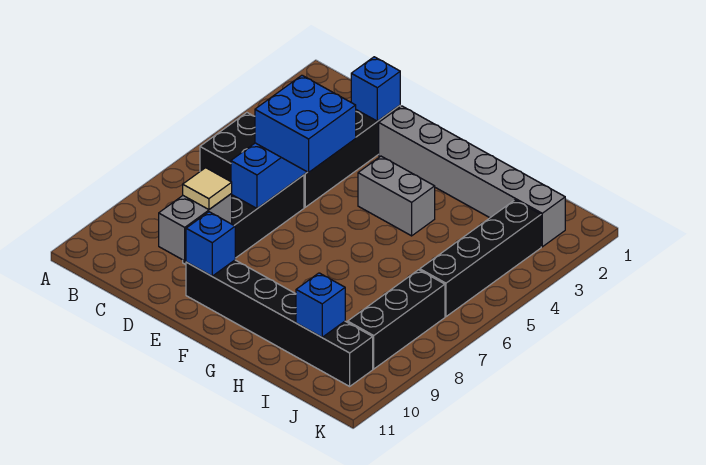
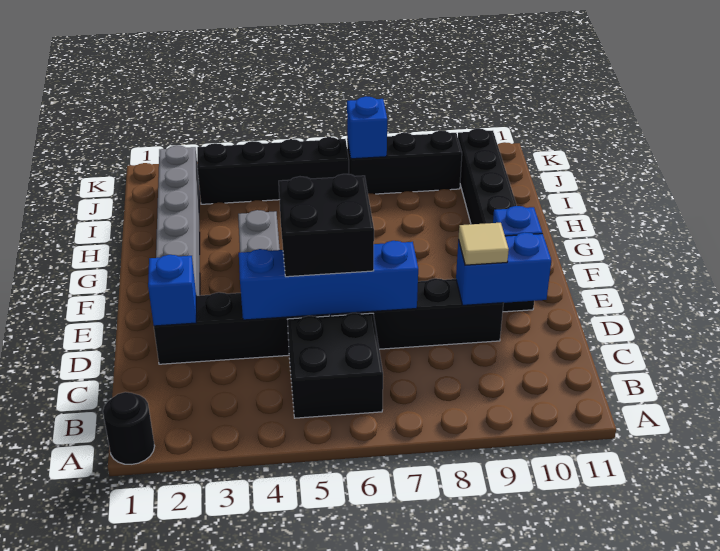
none -> black 1x1 round brick [103,392,155,464]
blue 2x2 brick [255,75,356,172] -> black 2x2 brick [279,174,374,277]
grey 1x2 brick [159,194,232,261] -> blue 1x2 brick [456,232,551,305]
blue 1x1 brick [296,273,345,337] -> blue 1x1 brick moved to [347,96,387,159]

